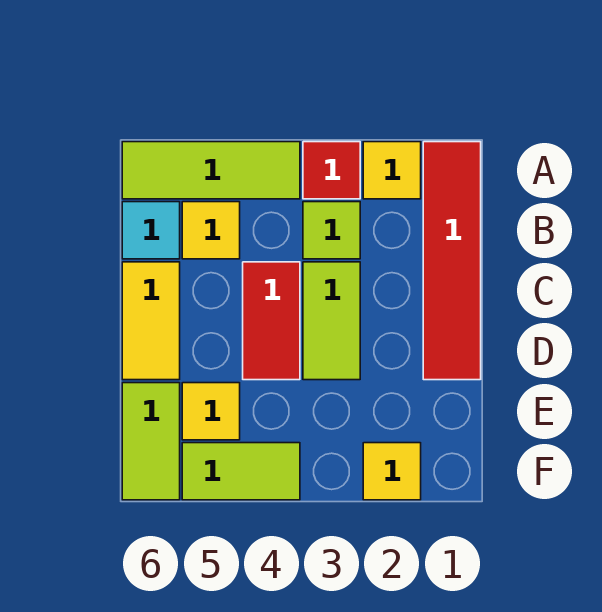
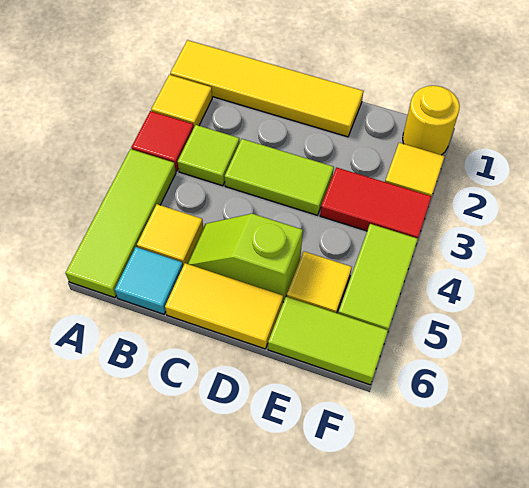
red 1x4 tile [423,142,481,380] -> yellow 1x4 tile [170,40,363,137]
red 1x2 tile [243,262,300,380] -> red 1x2 tile moved to [320,167,432,238]
none -> lime 1x2 slope [187,214,303,302]
none -> yellow 1x1 round brick [403,86,460,155]

